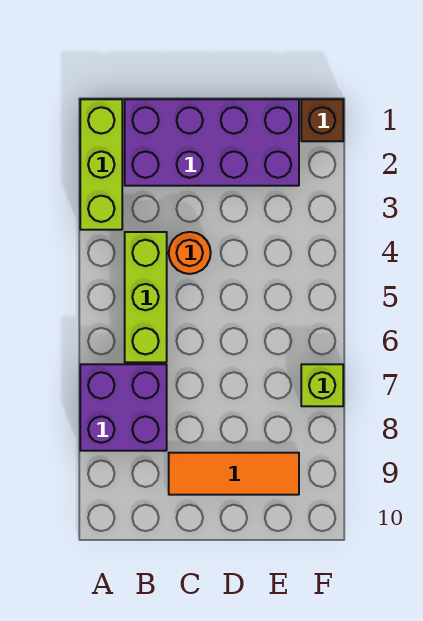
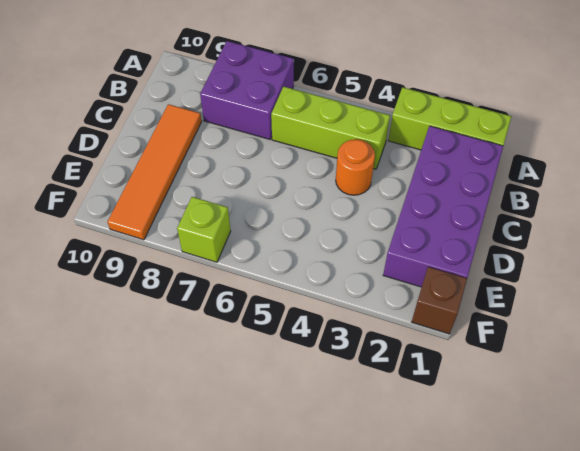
orange 1x3 tile [169,453,299,495] -> orange 1x4 tile [107,104,202,240]

